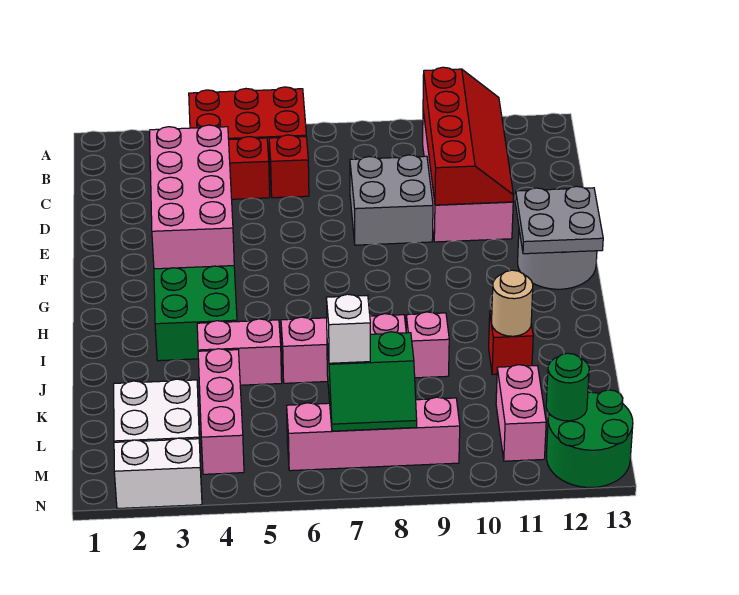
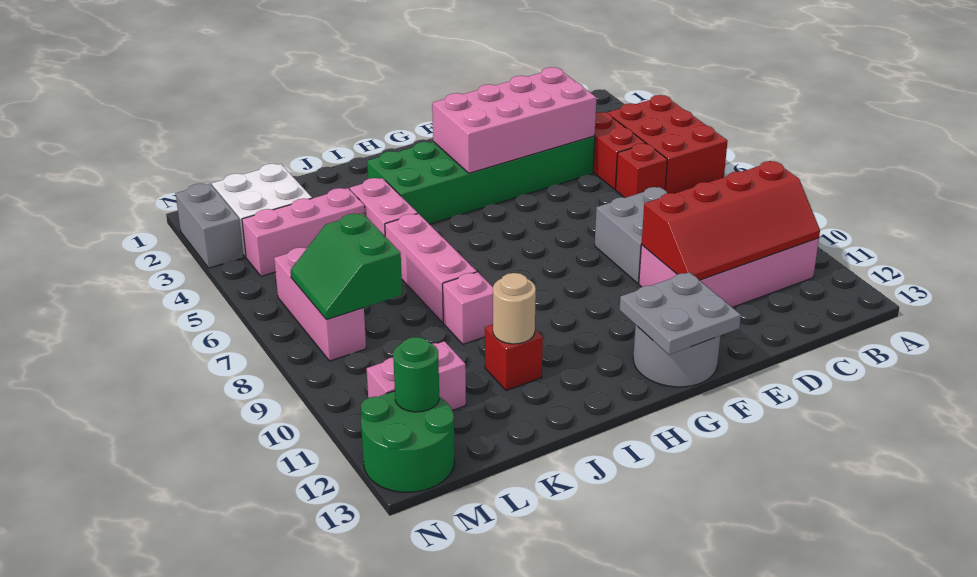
white 1x1 brick [326,294,370,363] -> none
pink 1x4 brick [287,397,460,471] -> pink 1x3 brick [274,247,366,361]
white 1x2 brick [114,438,202,509] -> grey 1x2 brick [176,184,244,268]

